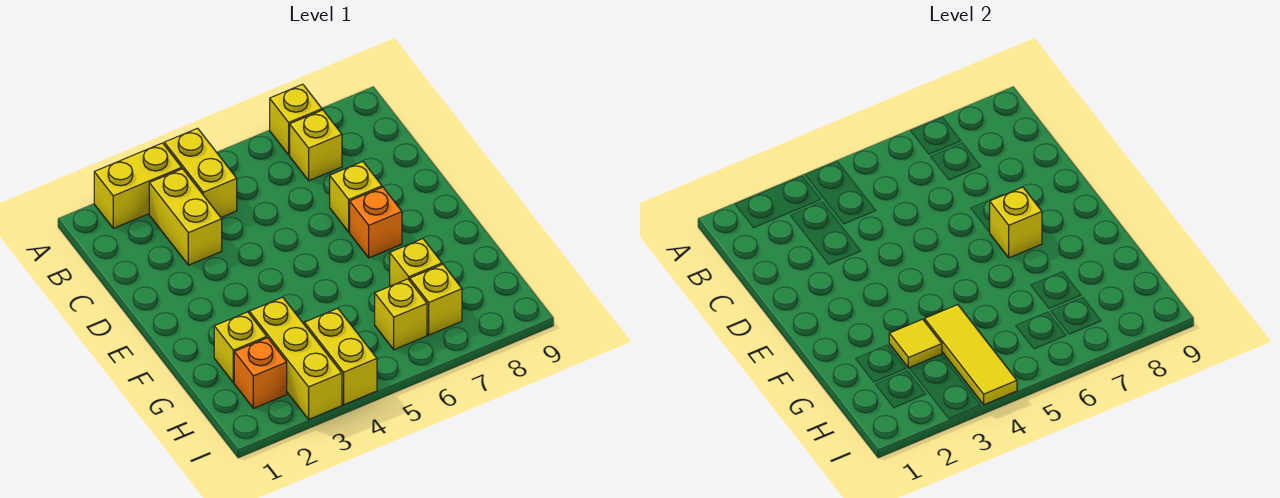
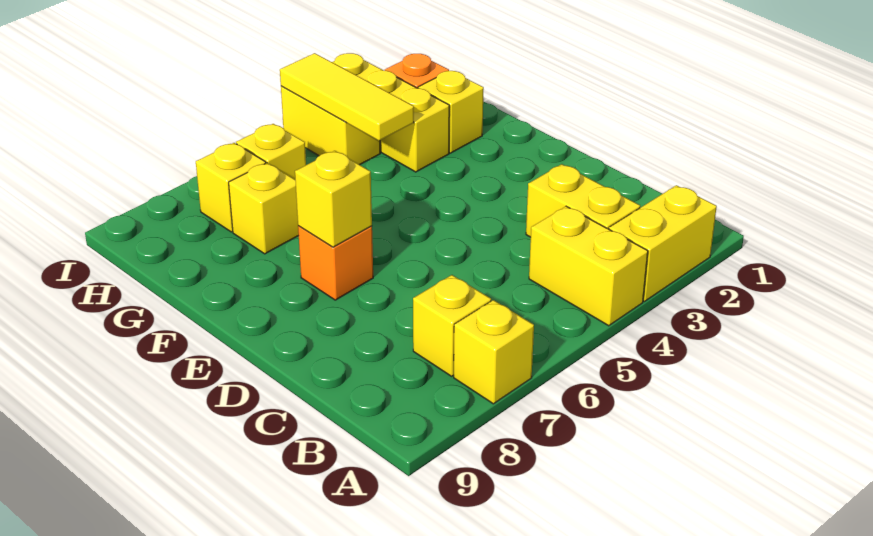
yellow 1x1 brick [330,161,382,232] -> none
yellow 1x1 tile [889,319,942,368] -> none

